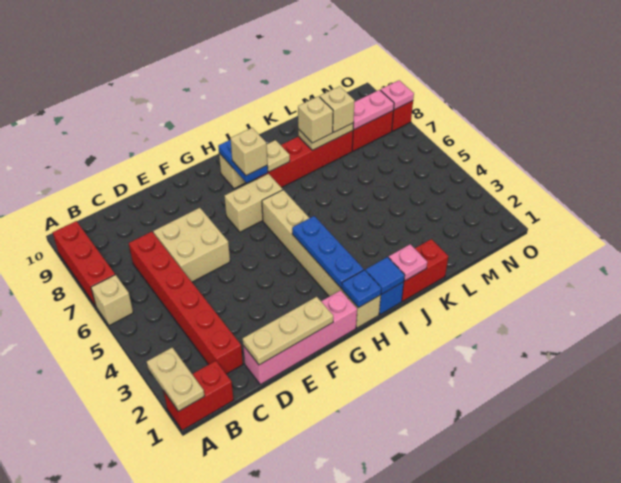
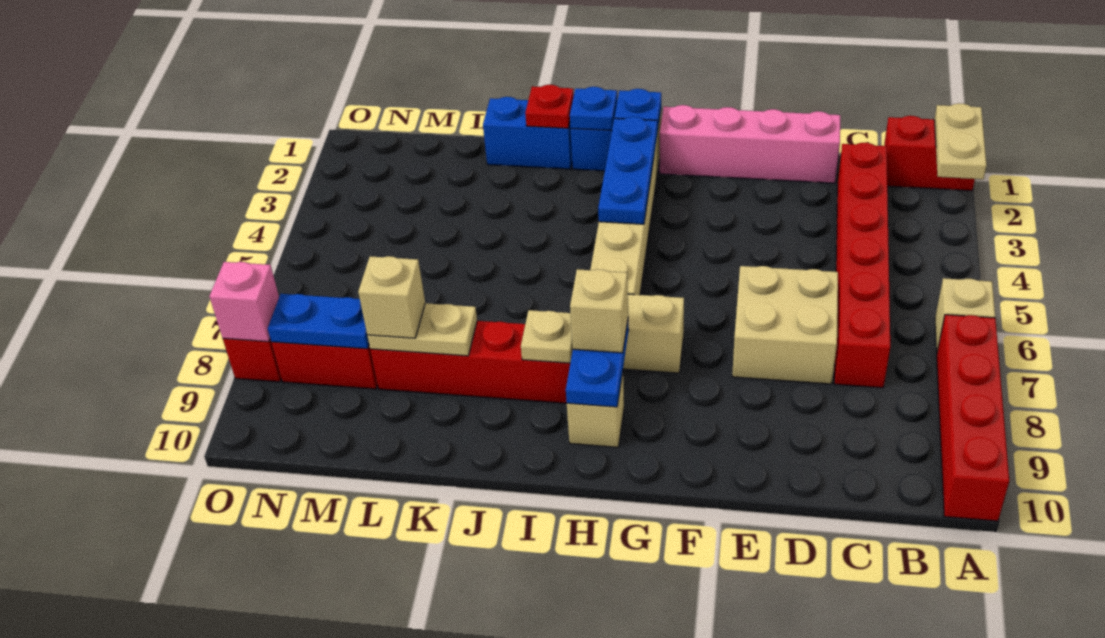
red 1x3 brick [53,221,115,306] -> red 1x4 brick [937,315,1009,521]
tan 1x3 plate [243,297,333,365] -> none
blue 1x1 tile [366,257,405,294] -> blue 1x1 plate [570,87,617,131]
red 1x2 brick [402,239,448,301] -> blue 1x2 brick [483,97,572,169]
pink 1x1 plate [389,244,427,281] -> red 1x1 plate [525,85,574,128]
tan 1x1 brick [298,96,333,143] -> none
pink 1x2 plate [353,90,394,130] -> blue 1x2 plate [268,294,369,349]
pink 1x1 plate [380,80,414,110] -> pink 1x1 brick [209,262,279,342]

